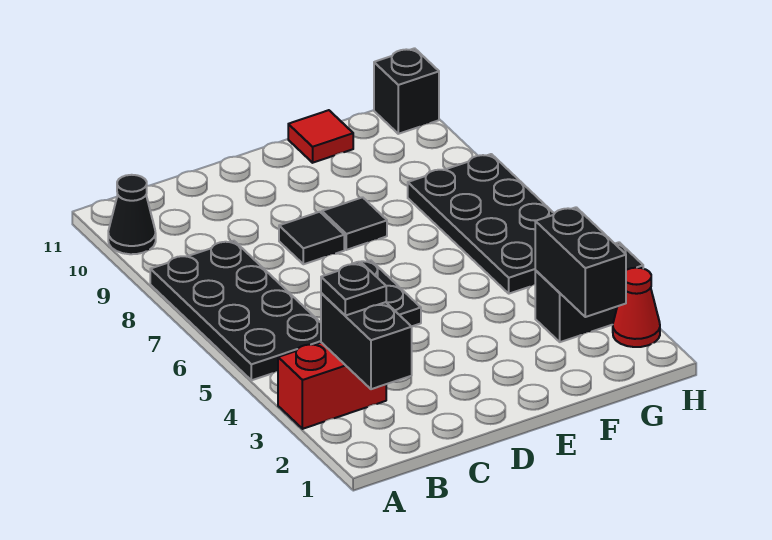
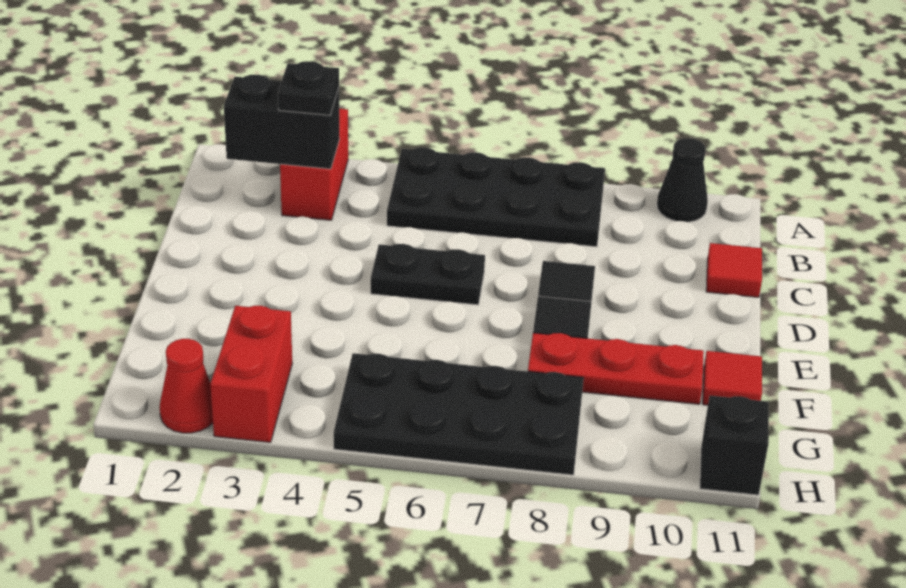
none -> red 1x1 tile [706,243,762,297]
none -> red 1x3 plate [528,333,704,404]
black 1x2 brick [535,207,626,317] -> none
black 1x2 brick [535,242,643,342] -> red 1x2 brick [210,306,292,442]

